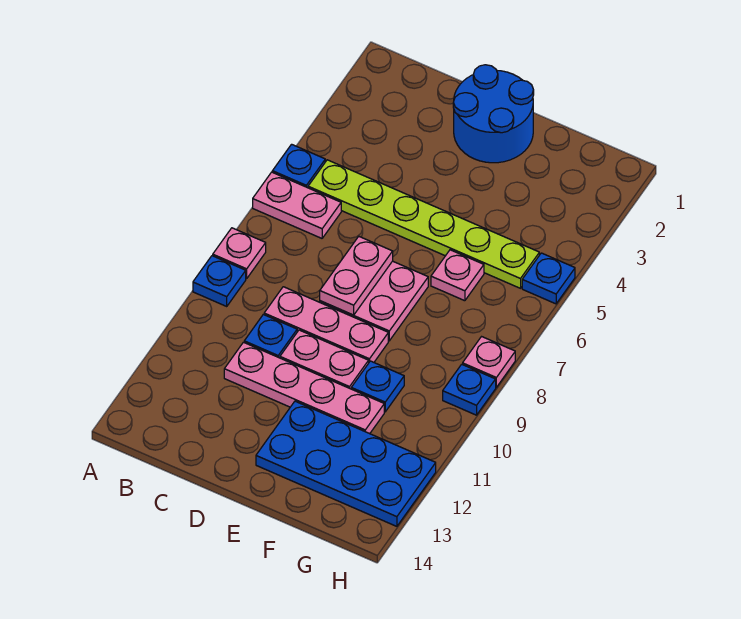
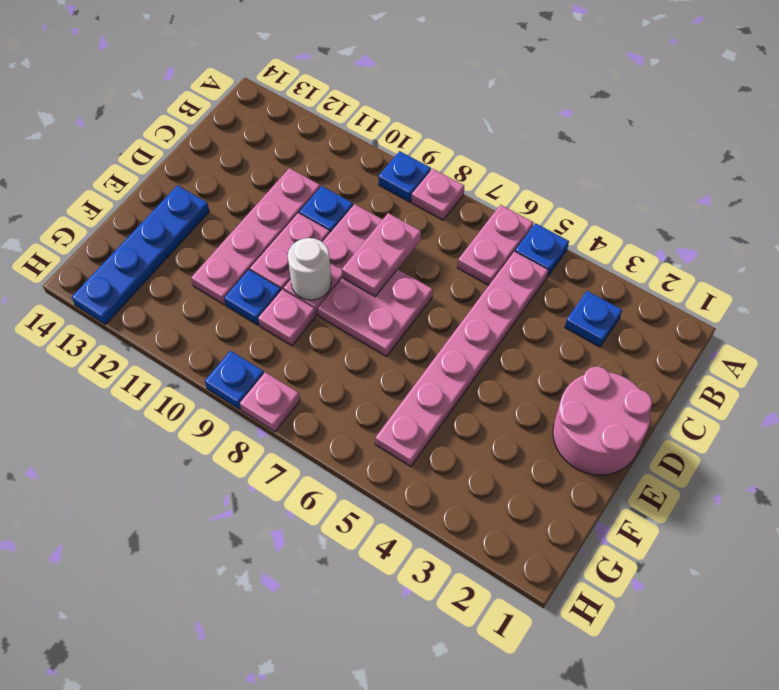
lime 1x6 plate [308,160,539,288] -> pink 1x6 plate [375,251,548,467]
blue 2x2 round brick [453,65,534,163] -> pink 2x2 round brick [553,366,652,475]
pink 1x2 plate [320,237,393,315] -> pink 1x2 plate turned to [342,213,421,297]
none -> white 1x1 round brick [288,238,332,300]
blue 2x4 plate [256,401,436,526] -> blue 1x4 plate [72,185,209,324]
pink 1x1 plate [431,250,484,301] -> pink 1x1 plate moved to [258,289,316,346]
blue 1x1 plate [522,253,575,304] -> blue 1x1 plate moved to [565,291,622,347]

